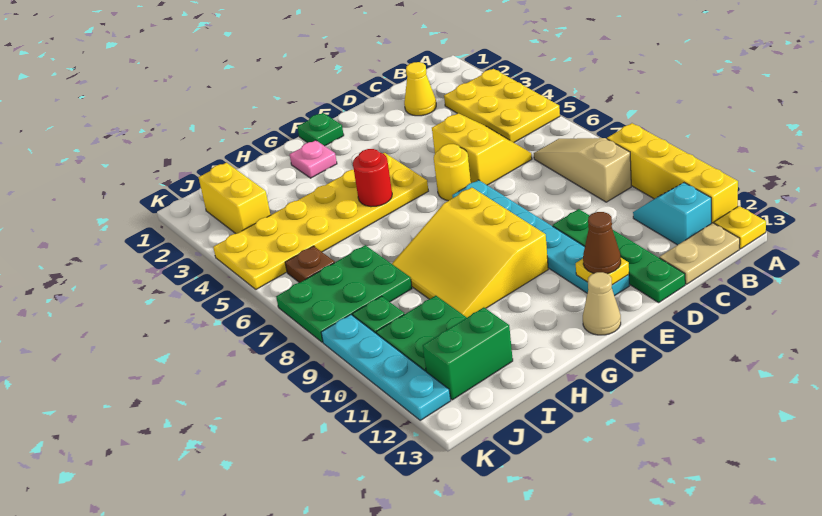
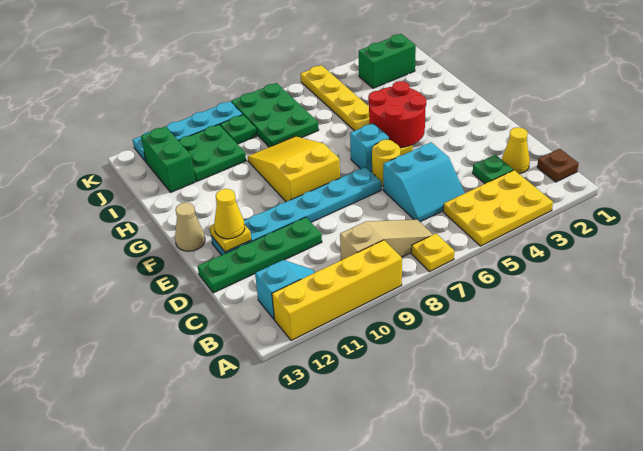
yellow 1x1 plate [714,206,766,249] -> yellow 1x1 plate moved to [411,234,454,272]
tan 1x2 plate [660,223,740,284] -> none
yellow 2x2 slope [432,113,532,185] -> cyan 2x2 slope [383,142,465,222]
brown 1x1 cone [583,212,621,274] -> yellow 1x1 cone [214,189,245,239]
green 1x1 plate [297,113,344,146] -> green 1x1 plate moved to [473,155,513,184]
yellow 2x6 plate [213,153,428,289] -> yellow 1x6 plate [300,65,413,156]
none -> cyan 1x1 brick [350,123,389,172]
yellow 3x3 slope [392,188,548,317] -> yellow 2x3 slope [248,136,340,202]
pink 1x1 plate [290,140,337,178] -> none
red 1x1 round brick [353,149,392,207] -> red 2x2 round brick [368,81,426,147]
yellow 1x2 brick [199,163,270,234] -> green 1x2 brick [359,34,416,88]
brown 1x1 plate [285,246,335,283] -> brown 1x1 plate moved to [537,149,579,182]

